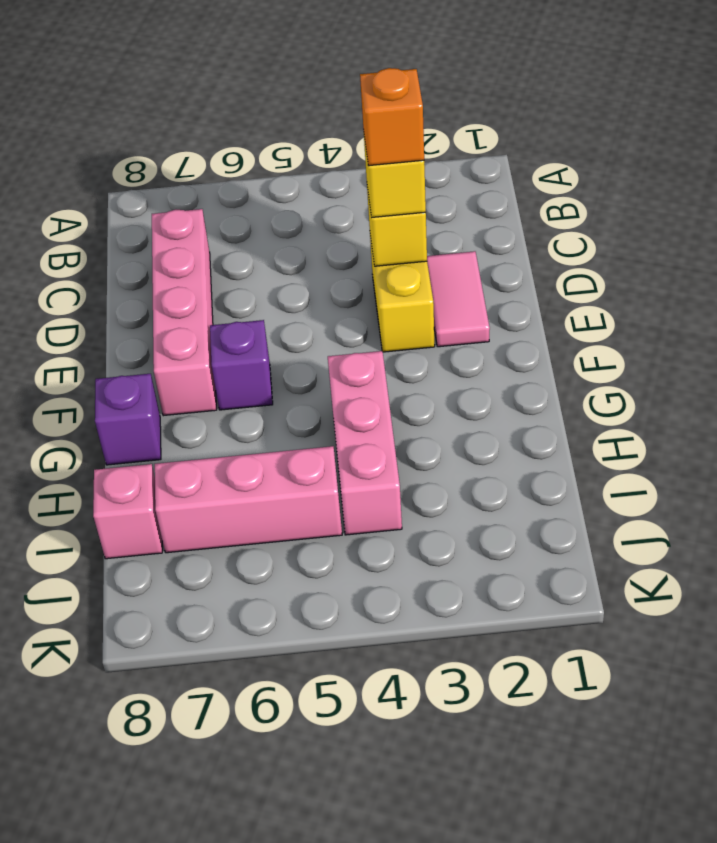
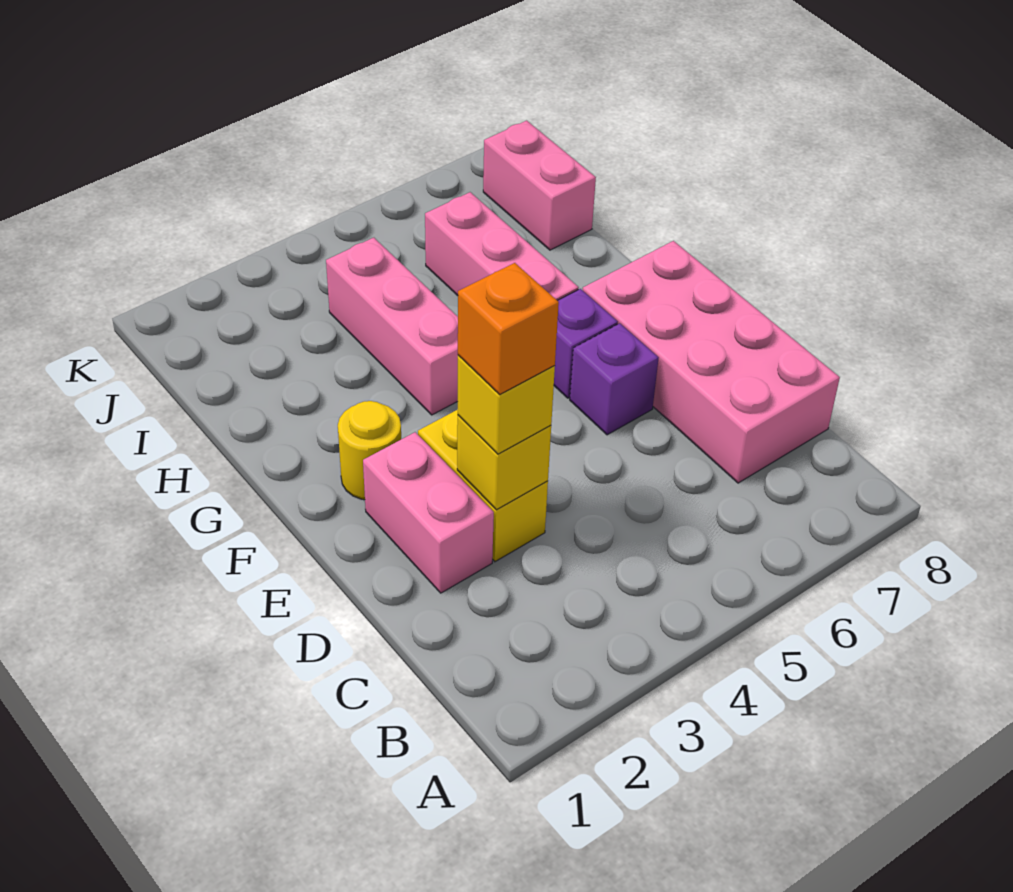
pink 1x4 brick [152,209,217,416] -> pink 2x4 brick [583,241,840,483]
pink 1x2 tile [427,251,490,347] -> pink 1x2 brick [363,432,494,593]
none -> yellow 1x1 round brick [338,401,401,500]
purple 1x1 brick [95,374,161,465] -> purple 1x1 brick moved to [570,323,659,435]
pink 1x3 brick [155,446,342,553] -> pink 1x3 brick turned to [425,192,579,300]
pink 1x1 brick [93,464,162,559] -> pink 1x2 brick [483,121,596,250]

